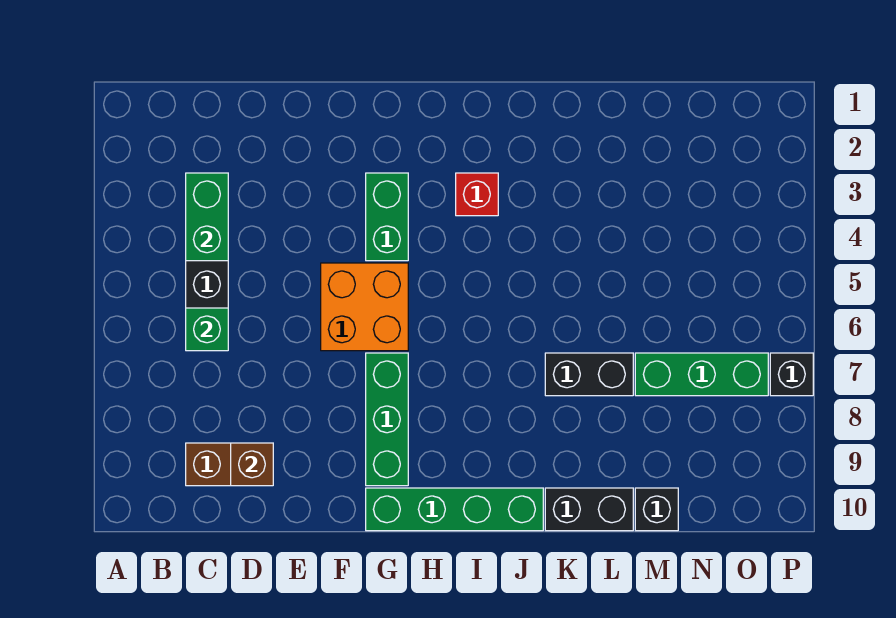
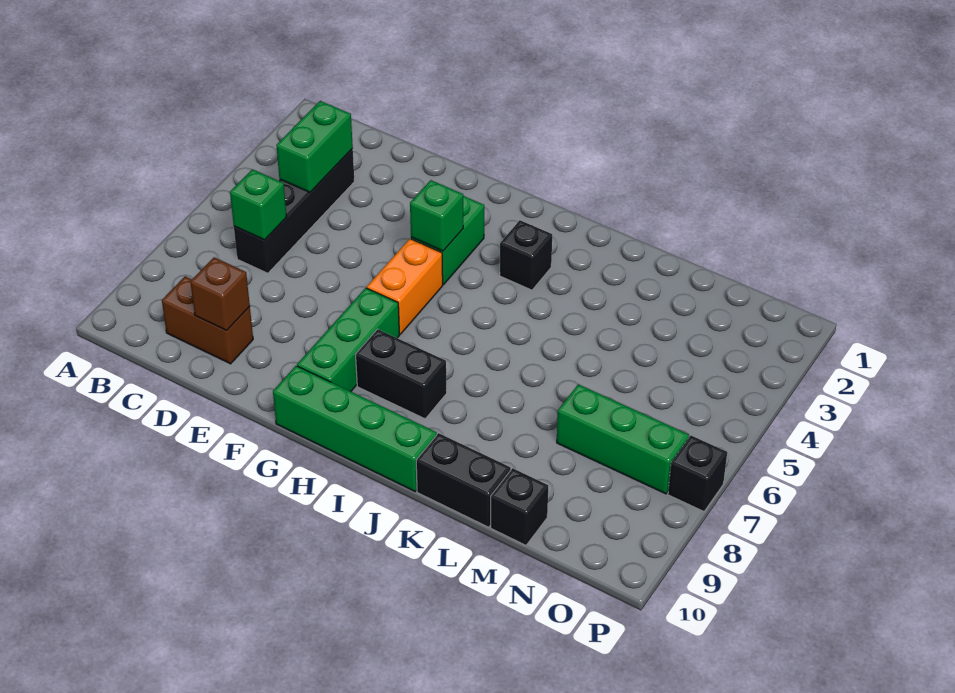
orange 2x2 brick [321,263,408,351] -> orange 1x2 brick [367,239,443,334]
none -> green 1x1 brick [410,180,463,251]
red 1x1 brick [456,173,498,216] -> black 1x1 brick [500,220,552,290]
black 1x2 brick [545,353,633,396] -> black 1x2 brick moved to [355,329,447,419]

